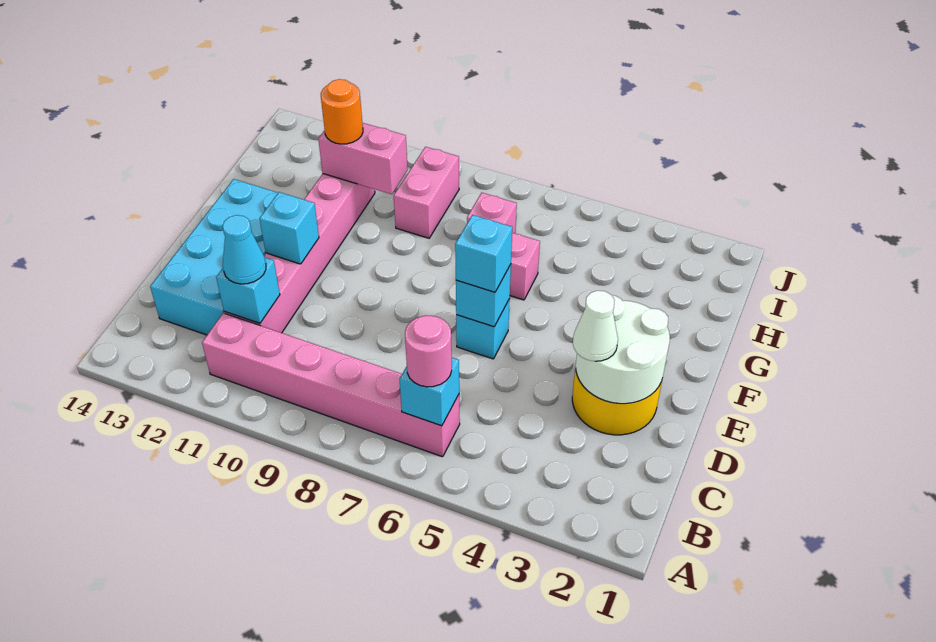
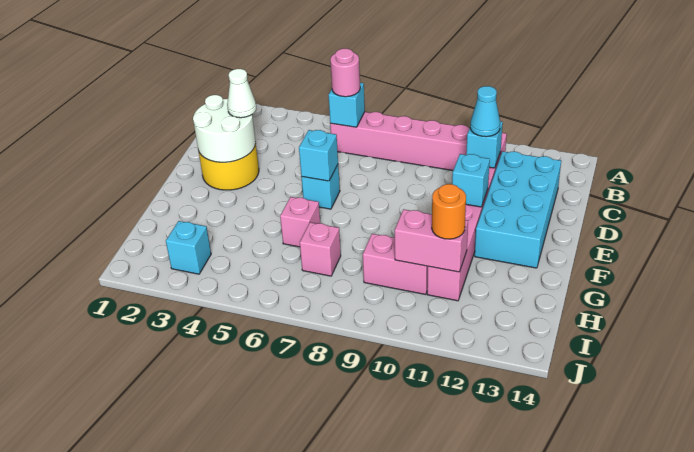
cyan 1x1 brick [455,215,512,292] -> cyan 1x1 brick moved to [166,221,211,274]
pink 1x2 brick [394,147,459,238] -> pink 1x2 brick turned to [363,234,428,295]

